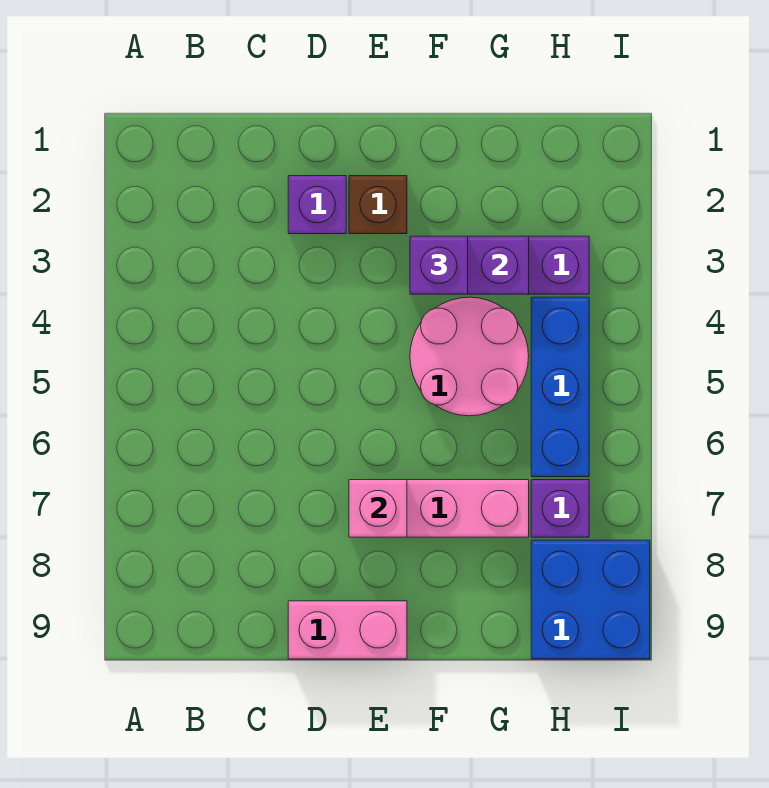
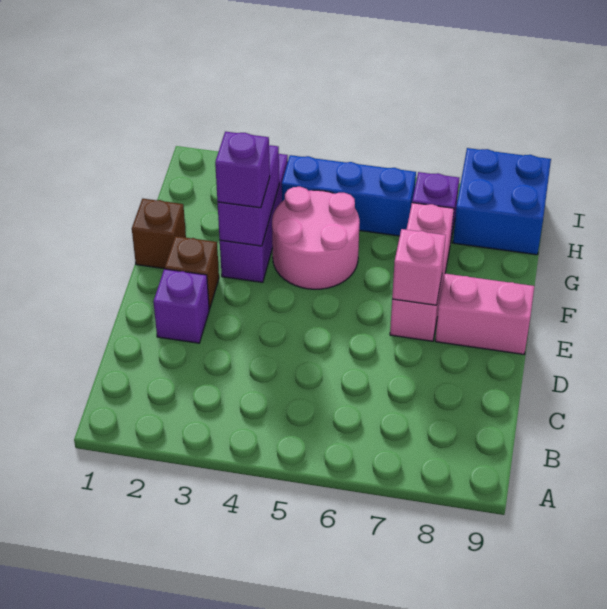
pink 1x2 brick [288,601,407,659] -> pink 1x2 brick turned to [435,274,534,354]
none -> brown 1x1 brick [132,199,186,269]

